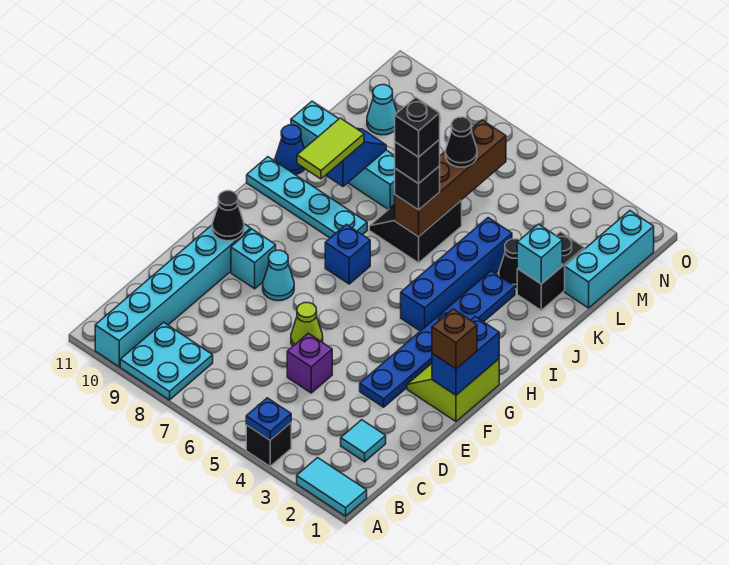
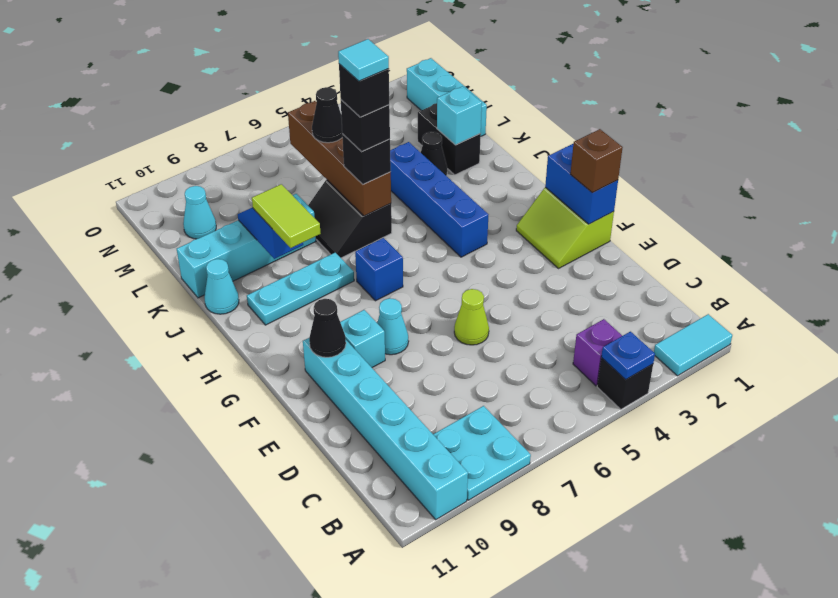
cyan 1x1 tile [341,420,386,462] -> cyan 1x1 tile moved to [338,39,389,81]
purple 1x1 brick [287,333,332,393] -> purple 1x1 brick moved to [573,319,622,386]
blue 1x6 plate [360,271,515,407] -> none
cyan 1x4 plate [247,157,367,238] -> cyan 1x3 plate [247,253,354,325]
blue 1x1 cone [275,125,305,175] -> cyan 1x1 cone [204,259,239,314]

